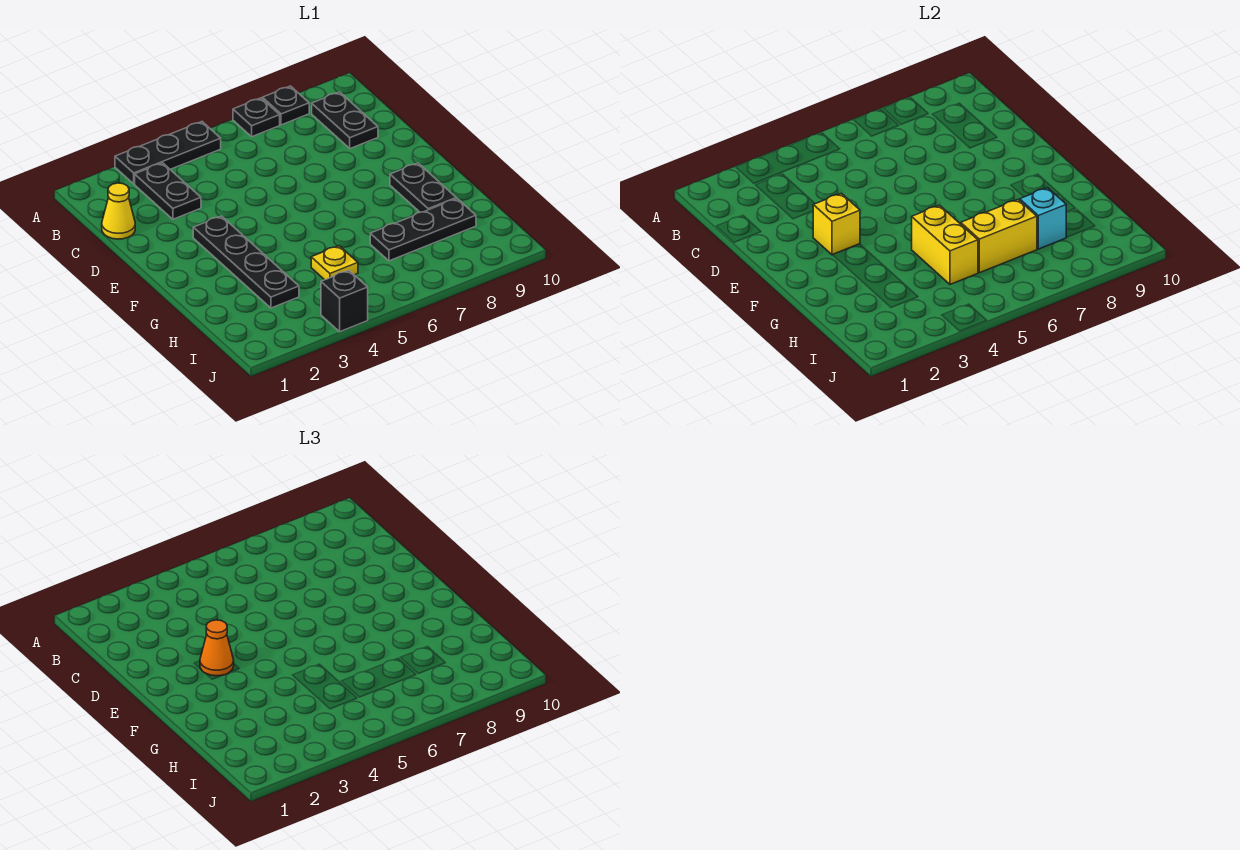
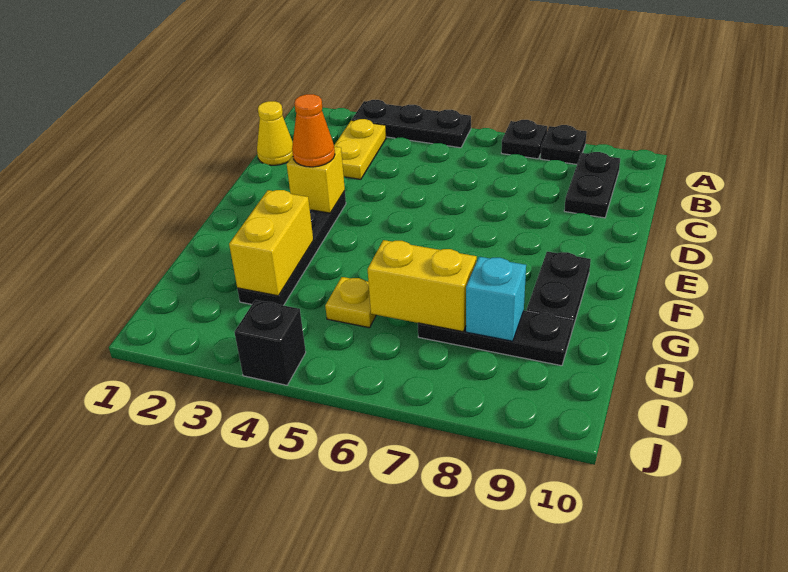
black 1x2 plate [135,163,201,219] -> yellow 1x2 plate [334,119,386,179]
yellow 1x2 brick [912,205,978,284] -> yellow 1x2 brick moved to [229,190,313,296]

